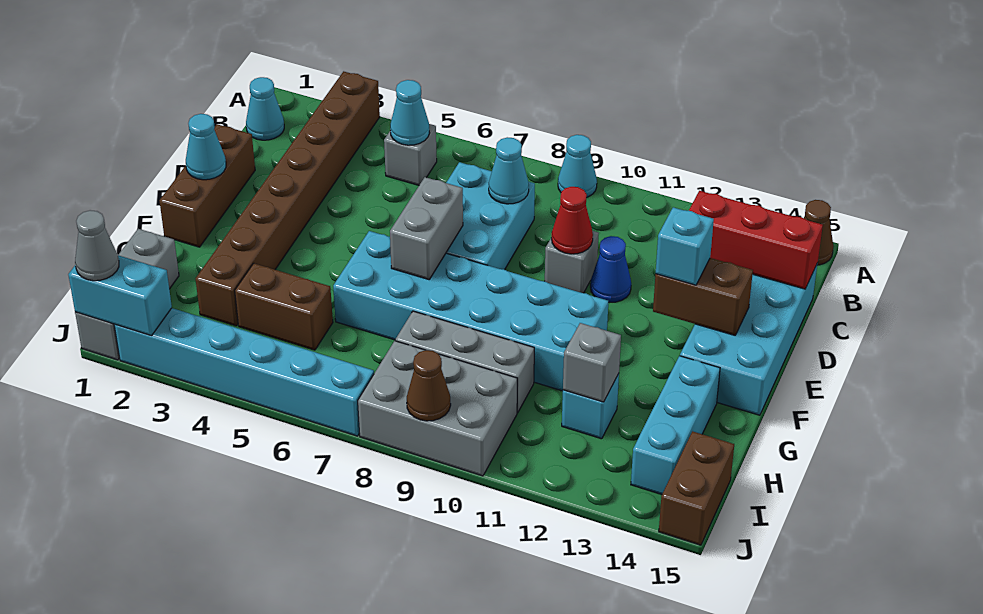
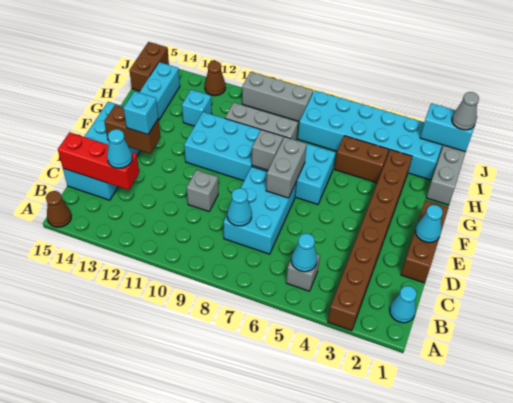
cyan 1x1 cone [558,135,597,198] -> cyan 1x1 cone moved to [107,129,132,168]
red 1x1 cone [552,187,593,254] -> none
blue 1x1 cone [590,236,631,302] -> none
grey 1x1 brick [563,323,621,402] -> grey 1x1 brick moved to [252,130,283,170]
grey 2x3 brick [358,341,517,476] -> grey 1x3 brick [242,72,313,121]
cyan 1x6 brick [114,308,374,436] -> cyan 2x6 brick [298,90,442,180]
brown 1x1 cone [407,350,451,421] -> brown 1x1 cone moved to [205,61,226,96]

